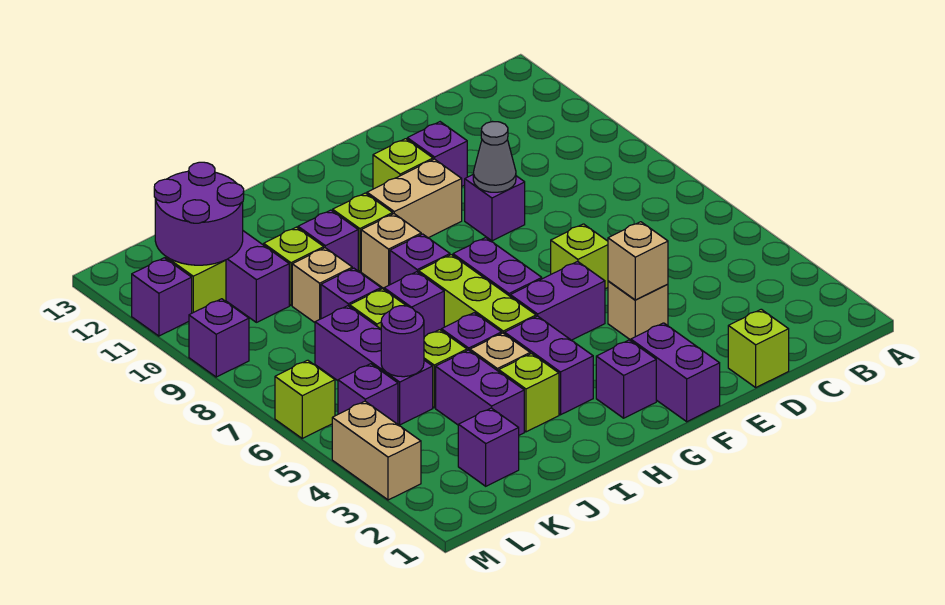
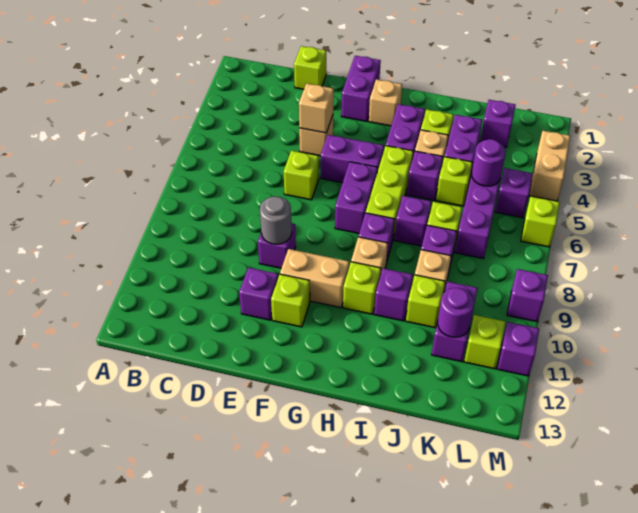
grey 1x1 cone [473,122,516,192] -> grey 1x1 round brick [260,197,292,244]
purple 1x1 brick [596,340,656,418] -> tan 1x1 brick [369,79,402,126]
purple 2x2 round brick [154,162,244,265] -> purple 1x1 round brick [438,288,474,337]

